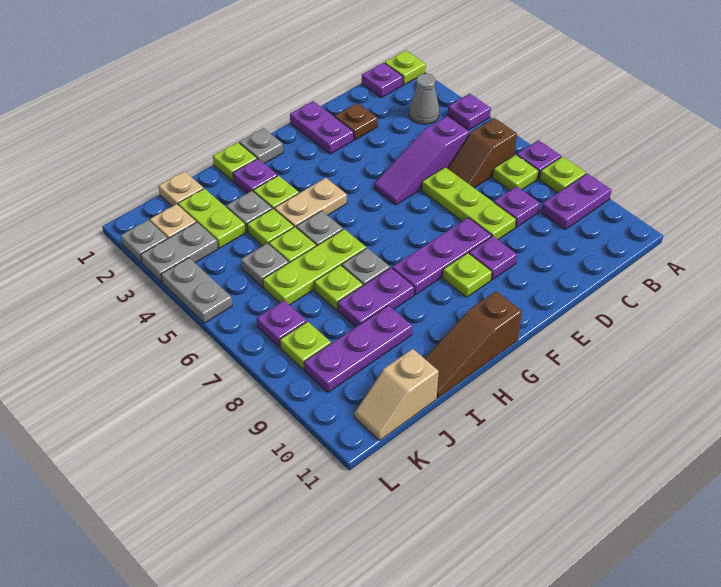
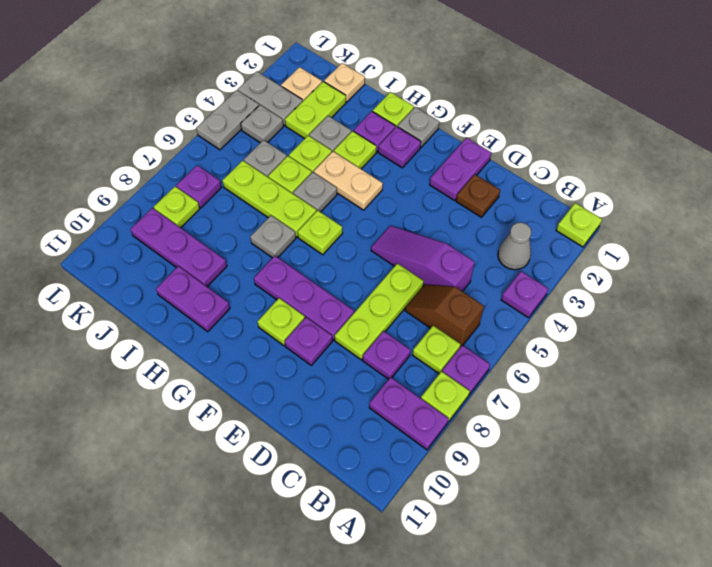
purple 1x1 plate [362,63,403,98] -> purple 1x1 plate moved to [378,127,421,168]
brown 1x3 slope [425,291,522,398] -> none
purple 1x2 plate [338,268,414,327] -> purple 1x2 plate moved to [156,266,230,332]
lime 1x1 plate [314,265,363,310] -> lime 1x1 plate moved to [298,210,343,255]
tan 1x2 slope [355,349,439,440] -> none
grey 1x1 plate [121,220,168,263] -> grey 1x1 plate moved to [241,105,283,143]

